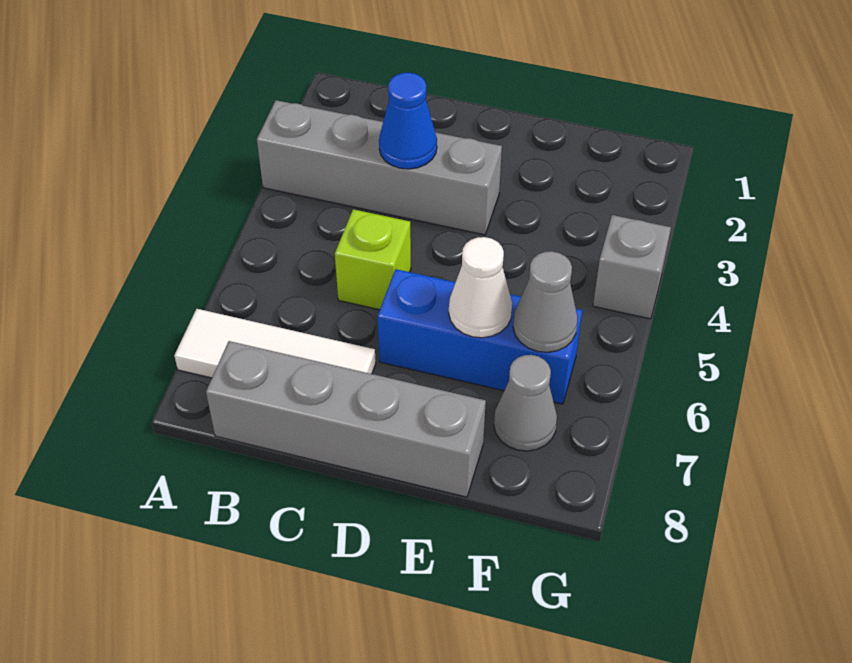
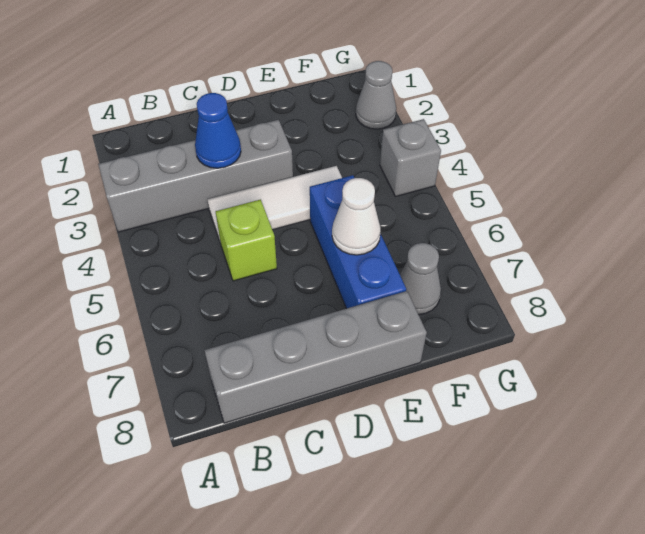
white 1x3 tile [174,309,376,378] -> white 1x3 tile moved to [207,166,342,241]
blue 1x3 brick [378,269,582,404] -> blue 1x3 brick turned to [310,175,406,309]
grey 1x1 cone [513,251,577,352] -> grey 1x1 cone moved to [356,61,396,129]

